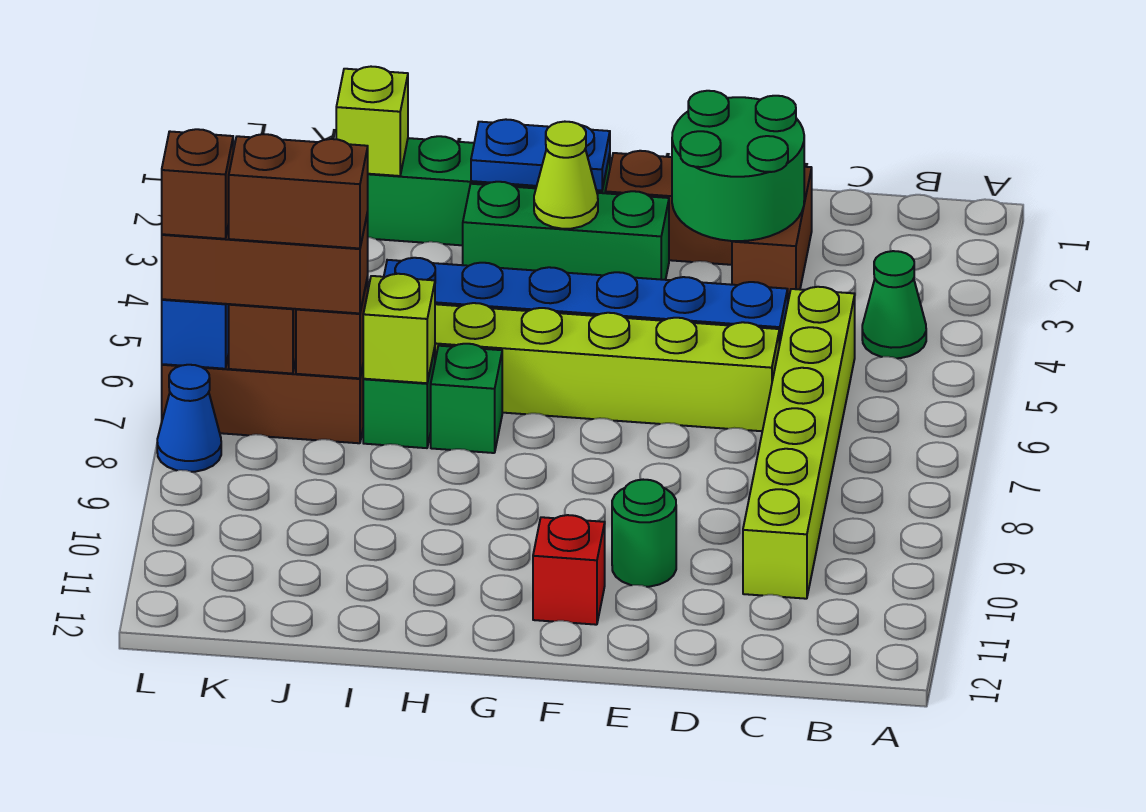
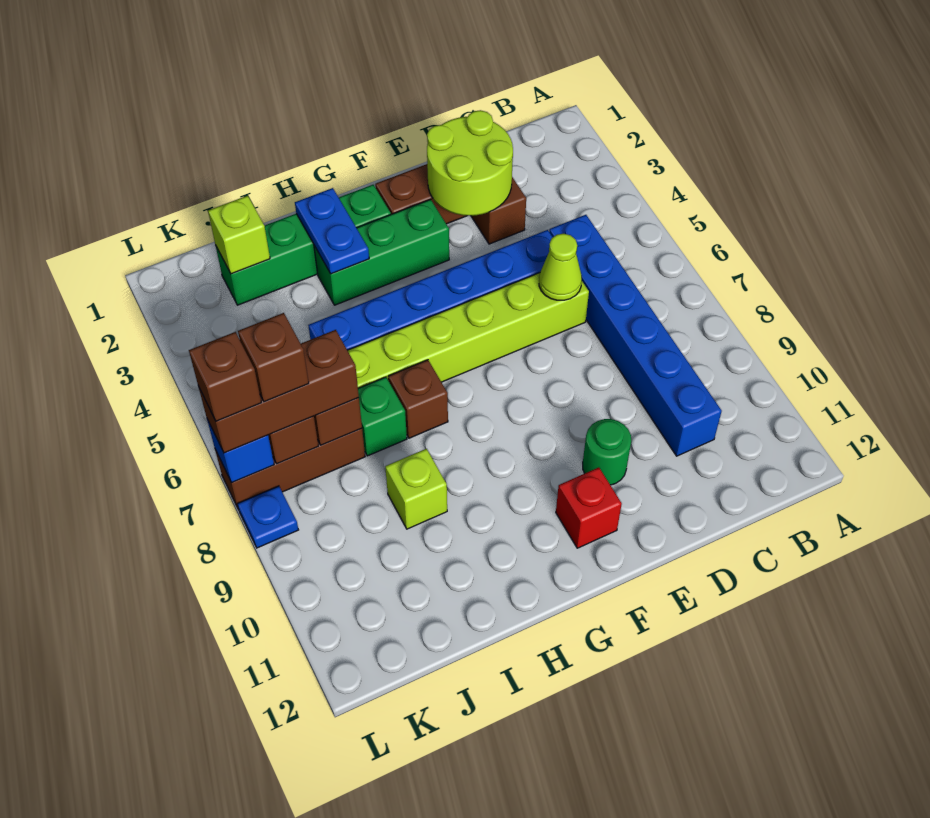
green 1x1 cone [862,251,926,358] -> none
lime 1x6 brick [743,287,855,599] -> blue 1x6 brick [549,215,722,456]
green 2x2 round brick [672,91,804,241] -> lime 2x2 round brick [427,110,513,216]
blue 1x2 plate [471,119,610,190] -> blue 1x2 plate turned to [295,188,369,274]
lime 1x1 cone [534,122,598,229] -> lime 1x1 cone moved to [539,234,582,300]
green 1x1 brick [431,344,502,453] -> brown 1x1 brick [388,360,448,438]
lime 1x1 brick [363,274,435,383] -> lime 1x1 brick moved to [385,449,447,529]
brown 1x2 brick [229,134,368,249] -> brown 1x1 brick [238,313,309,402]
blue 1x1 cone [157,365,221,472] -> blue 1x1 plate [238,486,298,548]

